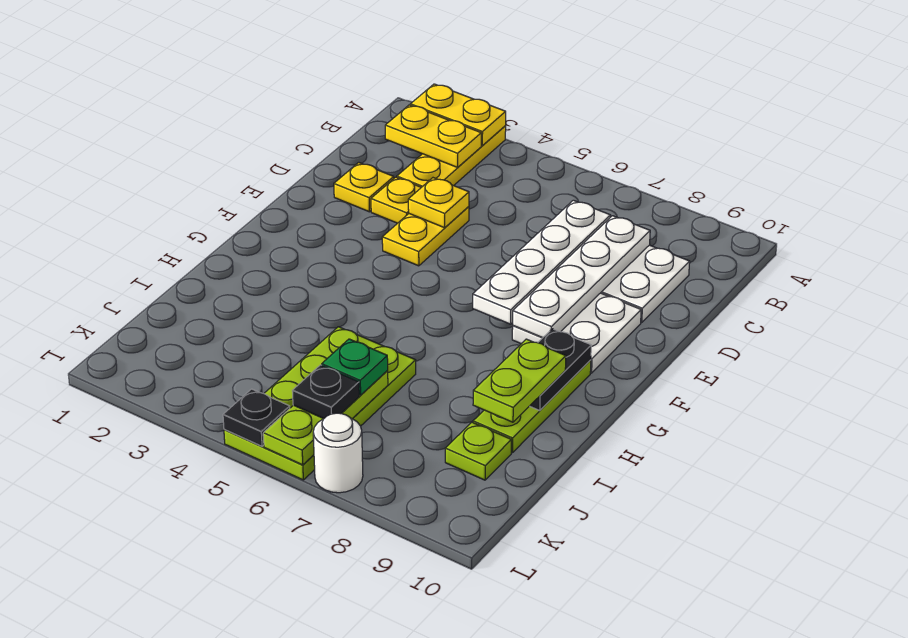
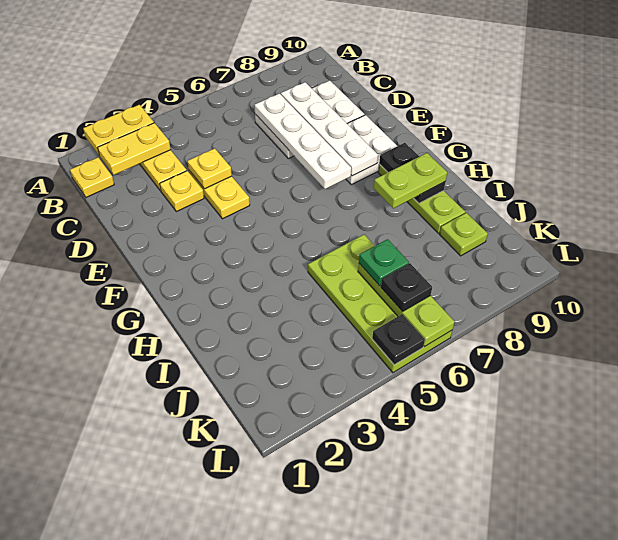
yellow 1x1 plate [334,163,394,212] -> yellow 1x1 plate moved to [70,158,114,197]
lime 1x2 plate [473,339,566,422] -> lime 1x2 plate turned to [374,153,447,208]
white 1x1 round brick [313,413,363,493] -> none

